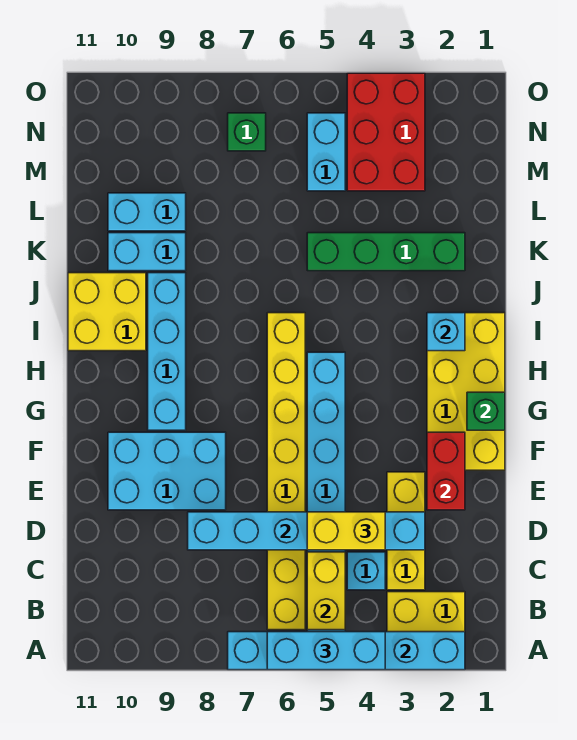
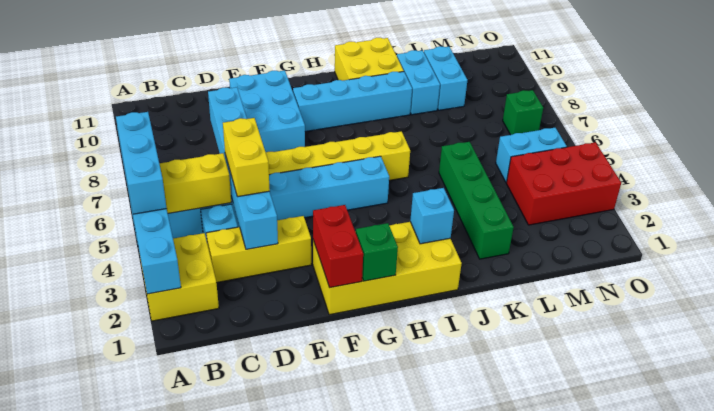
red 1x2 brick [427,432,465,510] -> red 1x2 brick turned to [313,205,363,288]

